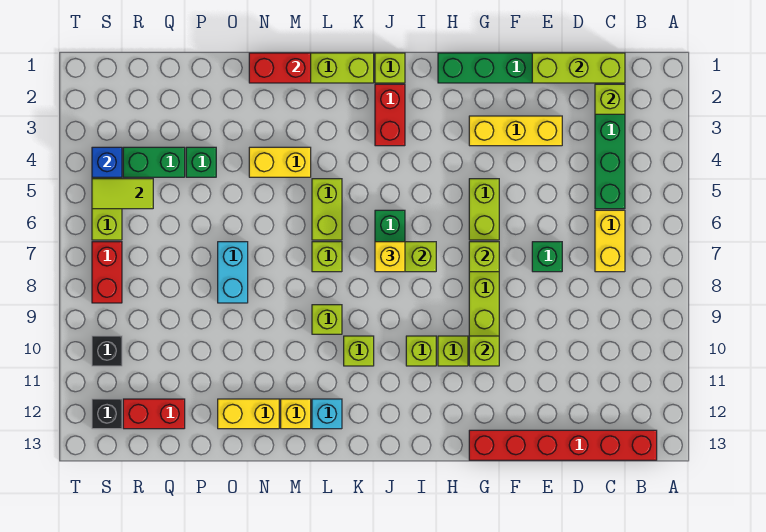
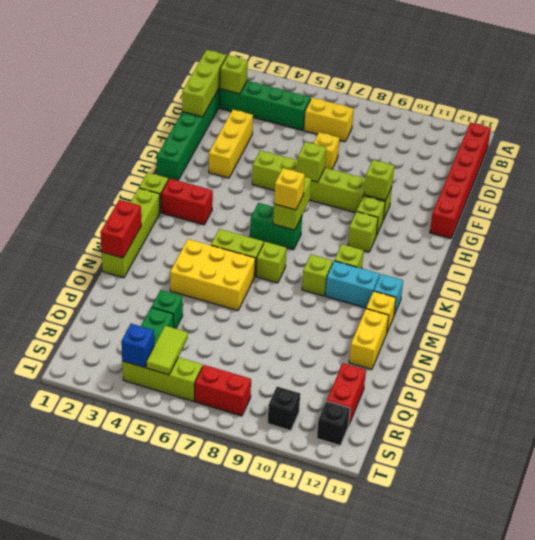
green 1x1 brick [532,242,562,272] -> yellow 1x1 brick [313,132,340,169]
yellow 1x2 brick [249,147,311,177] -> yellow 2x3 brick [170,239,255,311]
cyan 1x2 brick [218,242,248,303] -> cyan 1x2 brick moved to [325,261,380,308]

